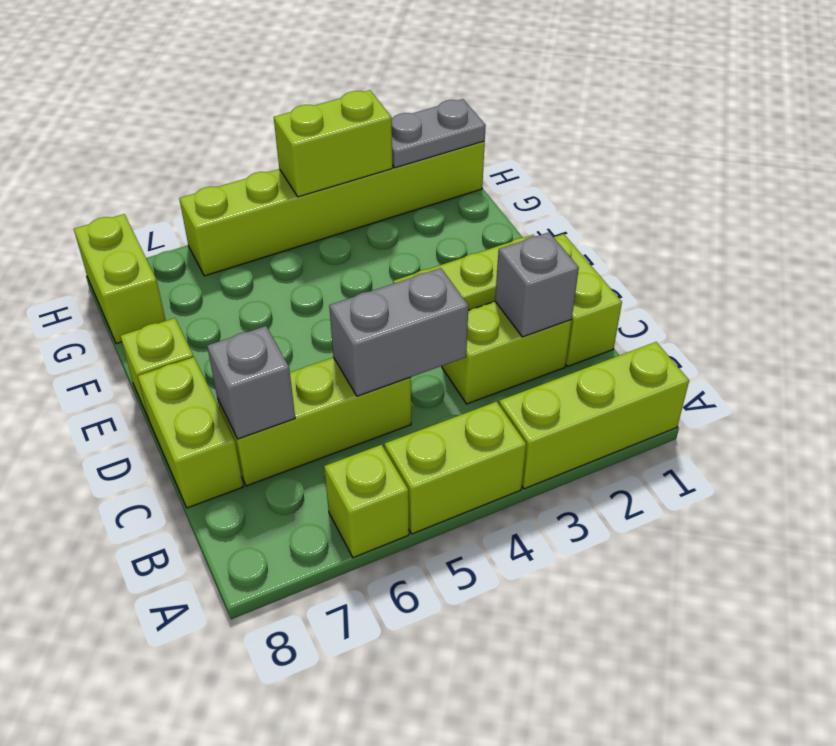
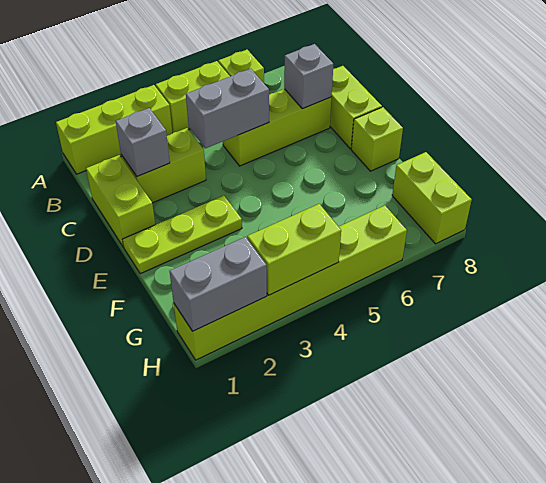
grey 1x2 plate [392,99,486,168] -> grey 1x2 brick [170,237,267,331]

